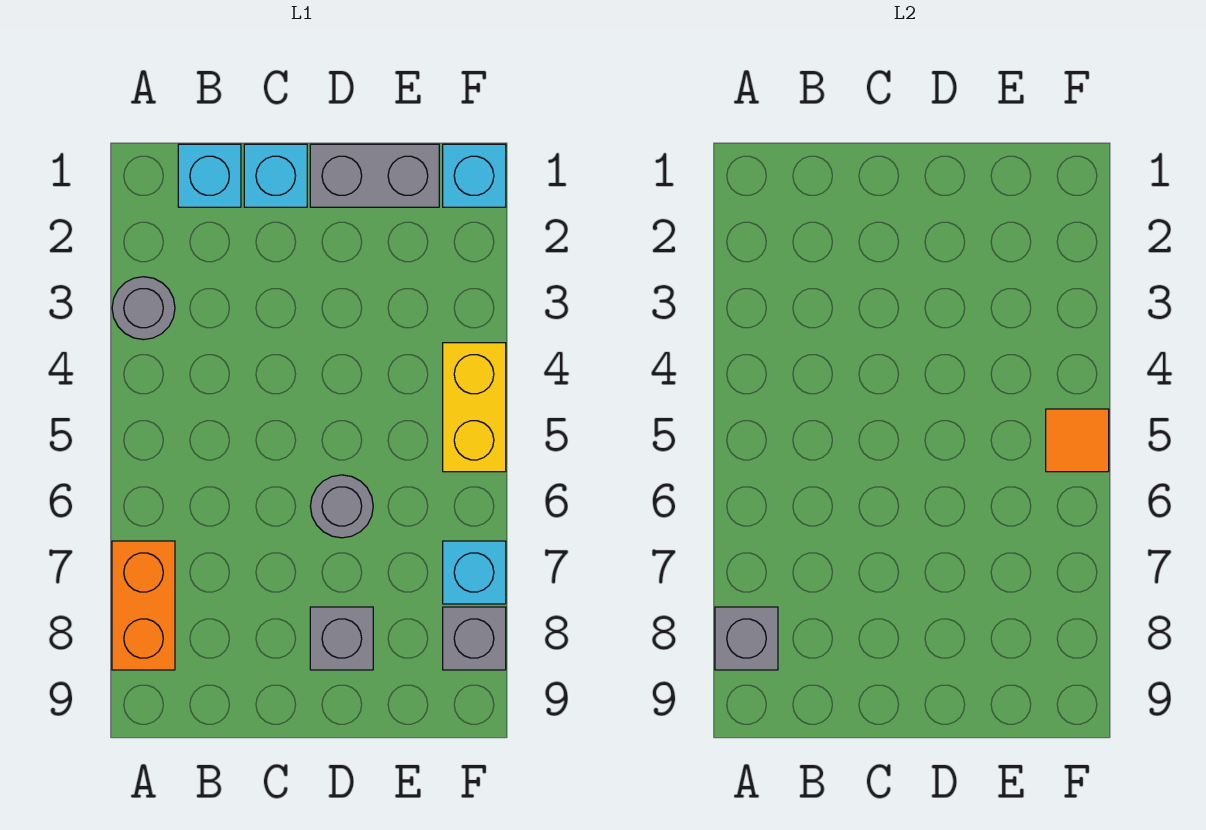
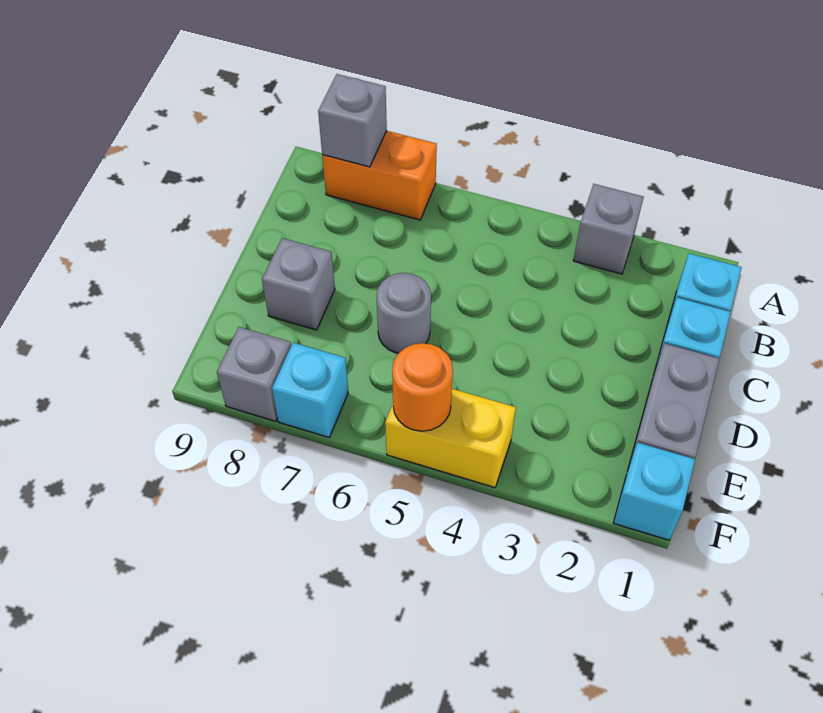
grey 1x1 round brick [112,277,175,340] -> grey 1x1 brick [573,184,644,274]
orange 1x1 tile [1046,409,1109,472] -> orange 1x1 round brick [392,343,453,431]

